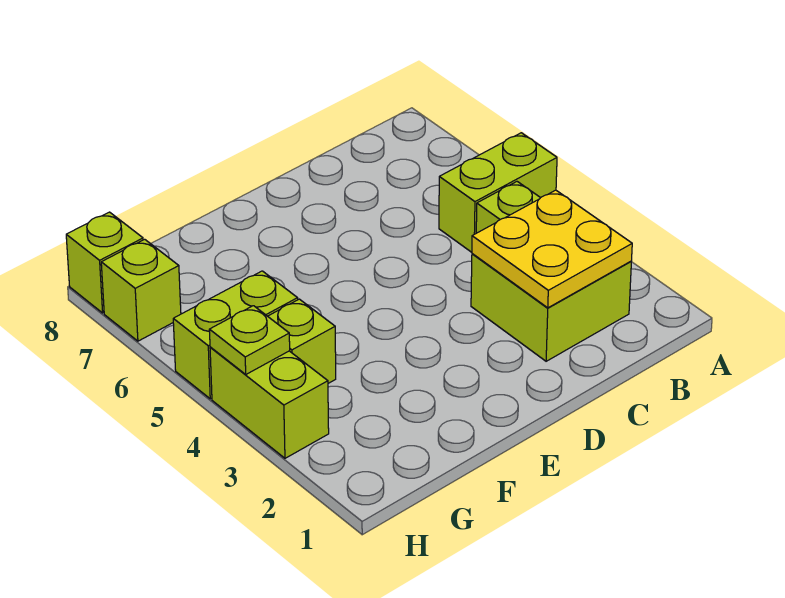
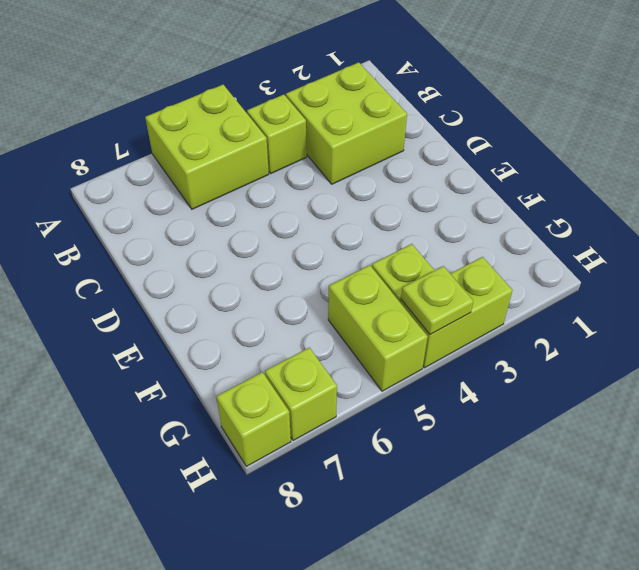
lime 1x2 brick [439,133,557,252] -> lime 2x2 brick [145,85,269,209]
yellow 2x2 plate [472,190,632,308] -> none

